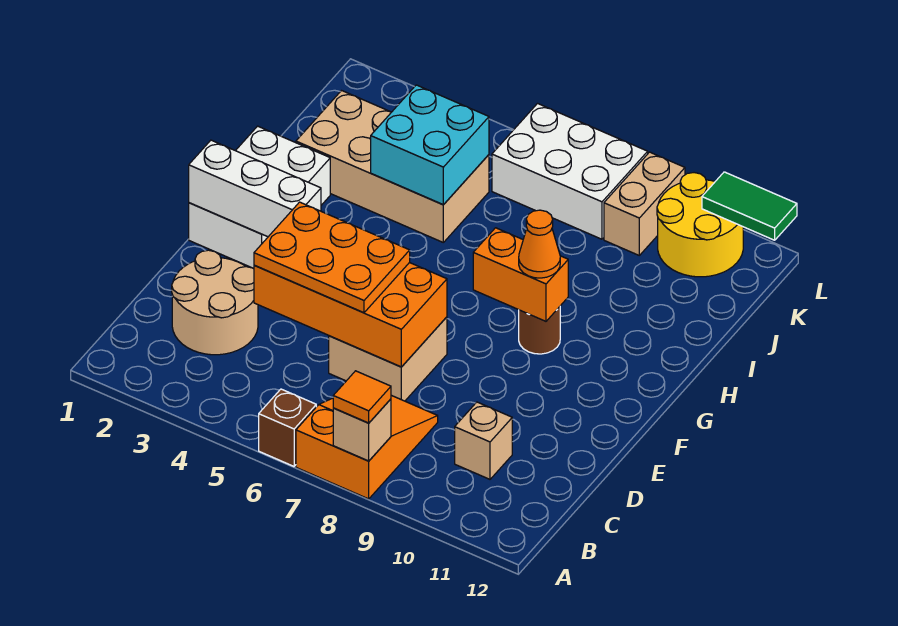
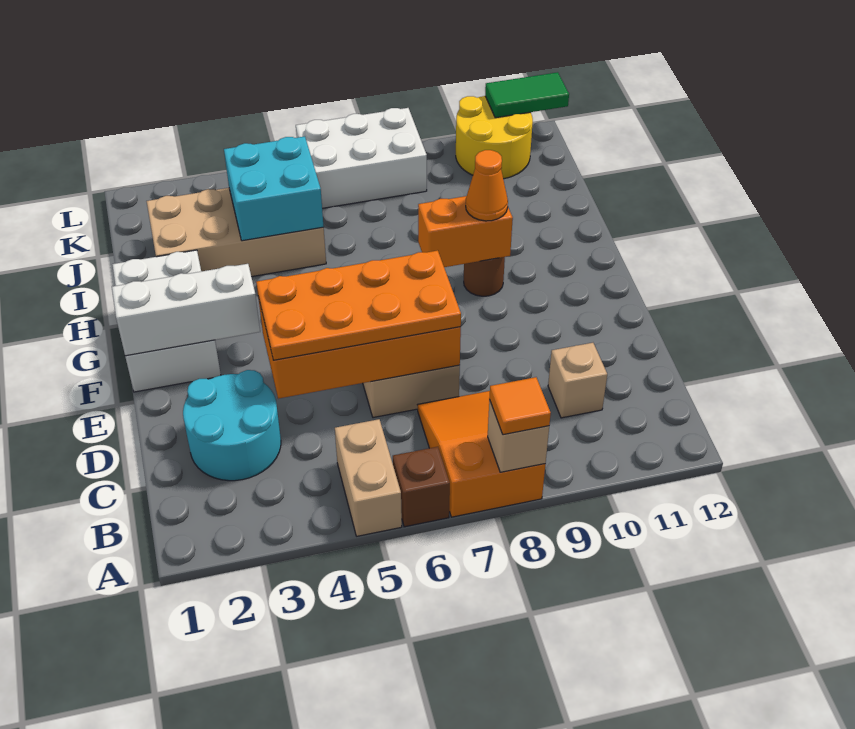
tan 2x2 round brick [172,250,258,355] -> cyan 2x2 round brick [183,370,281,481]
orange 2x3 plate [254,202,410,313] -> orange 2x4 plate [256,250,461,360]
tan 1x2 brick [604,152,685,255] -> tan 1x2 brick moved to [335,419,402,536]

